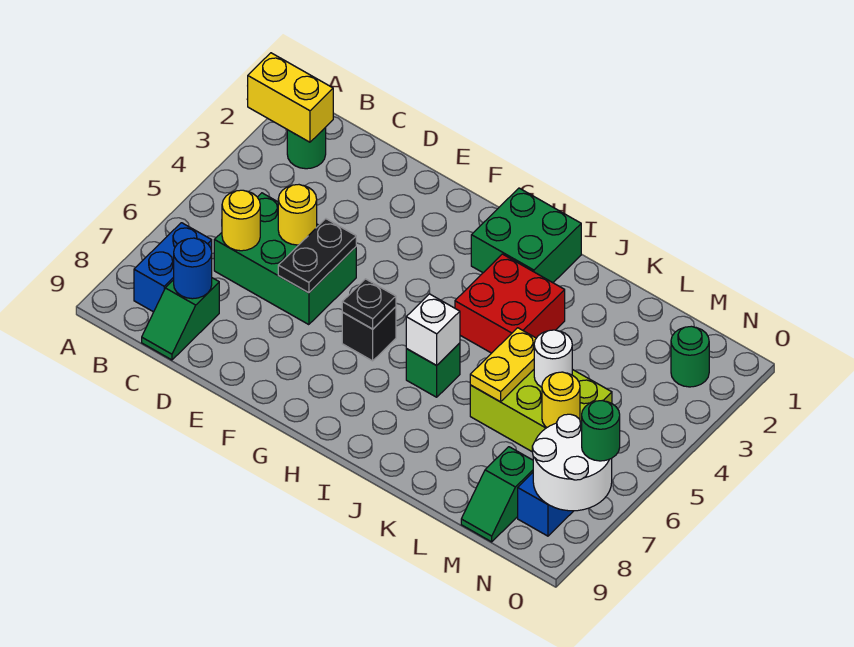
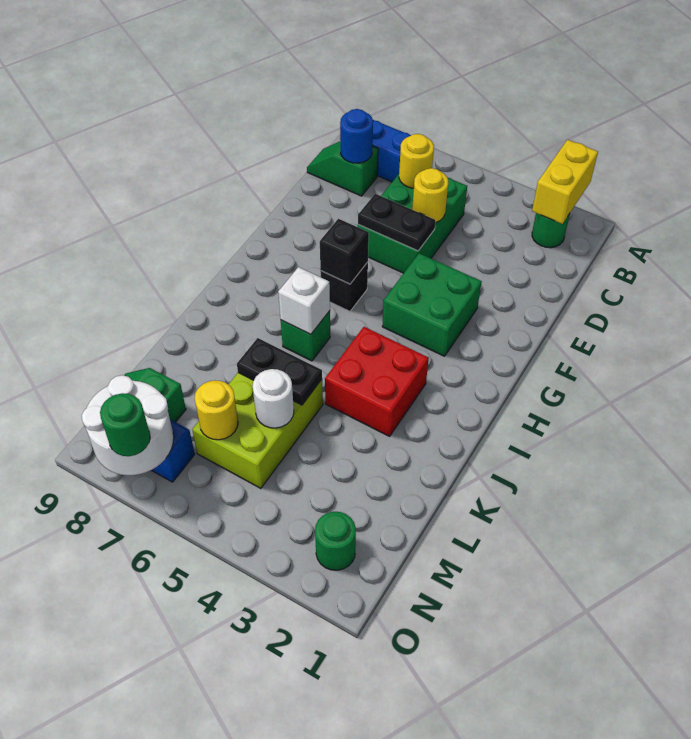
black 1x1 plate [342,279,396,329] -> black 1x1 brick [320,219,369,284]
green 2x2 brick [471,188,581,283] -> green 2x2 brick moved to [382,253,482,356]
yellow 1x2 plate [470,328,536,402] -> black 1x2 plate [237,338,322,405]

